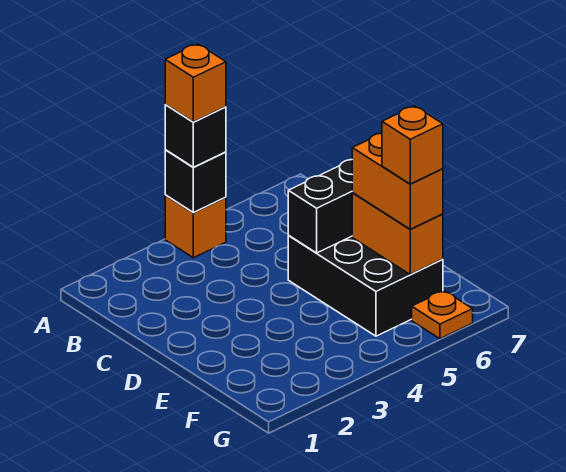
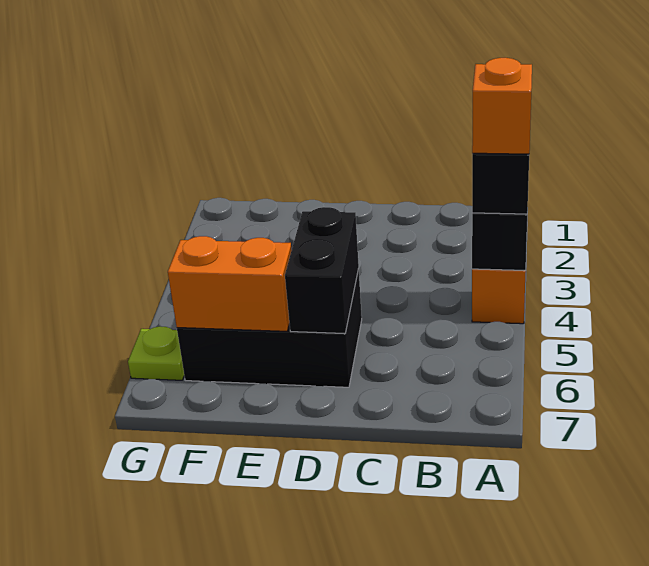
orange 1x2 brick [352,133,443,229] -> none
orange 1x1 brick [382,106,443,184] -> none
orange 1x1 plate [412,291,473,339] -> lime 1x1 plate [128,326,184,380]

